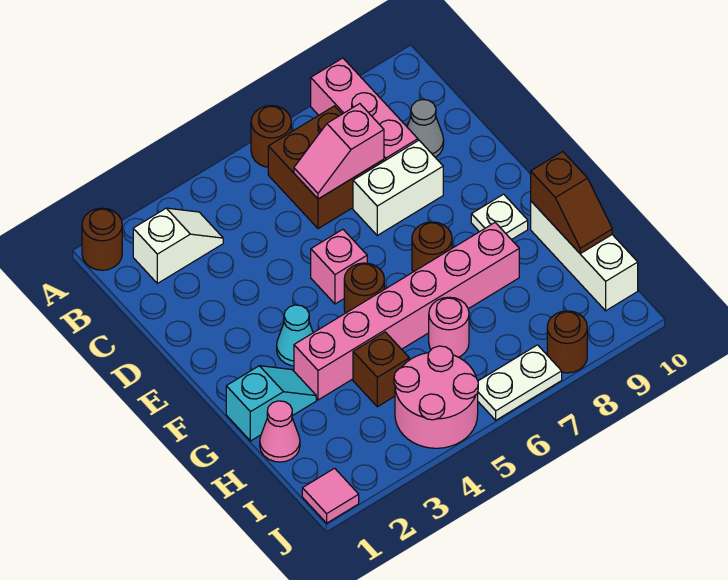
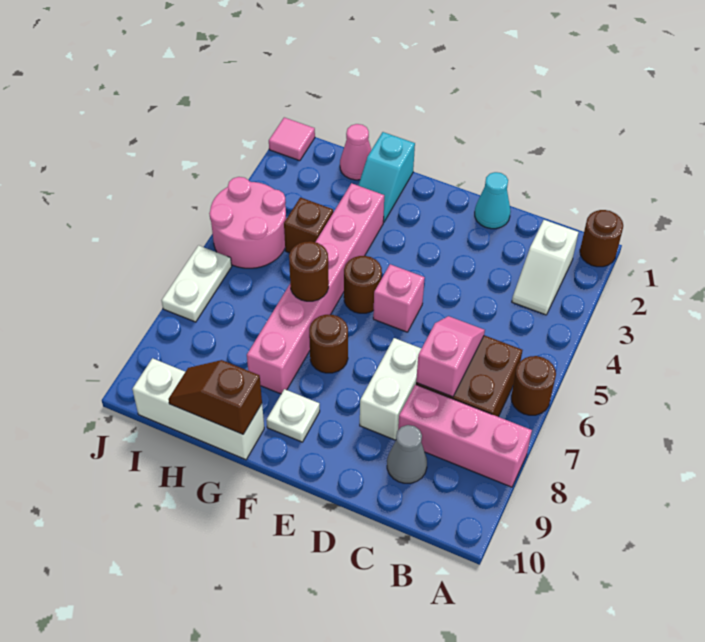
cyan 1x1 cone [277,305,313,366] -> cyan 1x1 cone moved to [475,172,511,229]
pink 1x1 round brick [429,297,469,357] -> none
brown 1x1 round brick [547,311,587,373] -> brown 1x1 round brick moved to [289,241,329,301]

